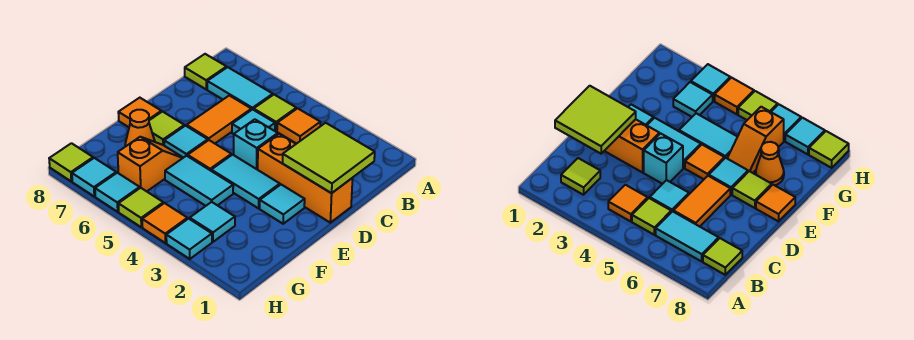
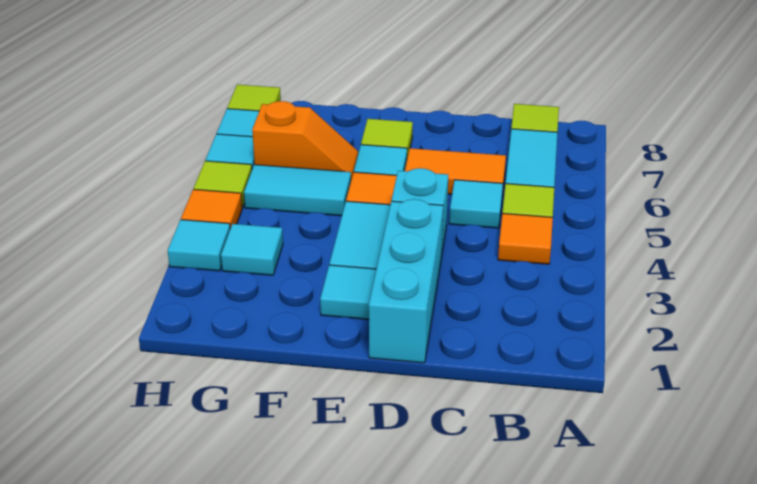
lime 1x1 tile [561,158,600,195] -> none
lime 2x2 tile [283,123,375,193] -> none
orange 1x3 brick [258,134,353,223] -> cyan 1x3 brick [369,199,443,363]
orange 1x1 tile [118,98,161,127] -> none
cyan 1x2 tile [165,156,233,206] -> cyan 1x2 tile turned to [244,165,351,216]
orange 1x1 cone [125,110,155,147] -> none

